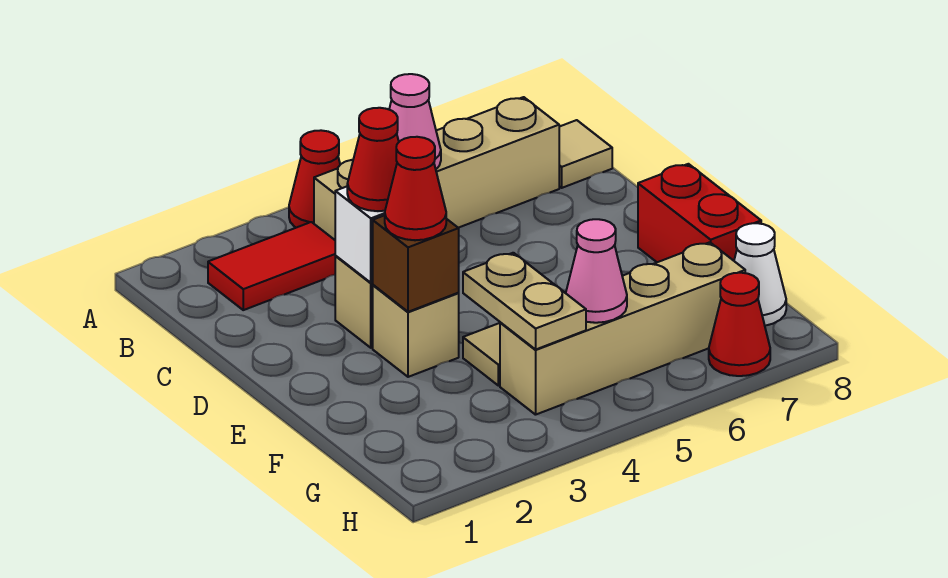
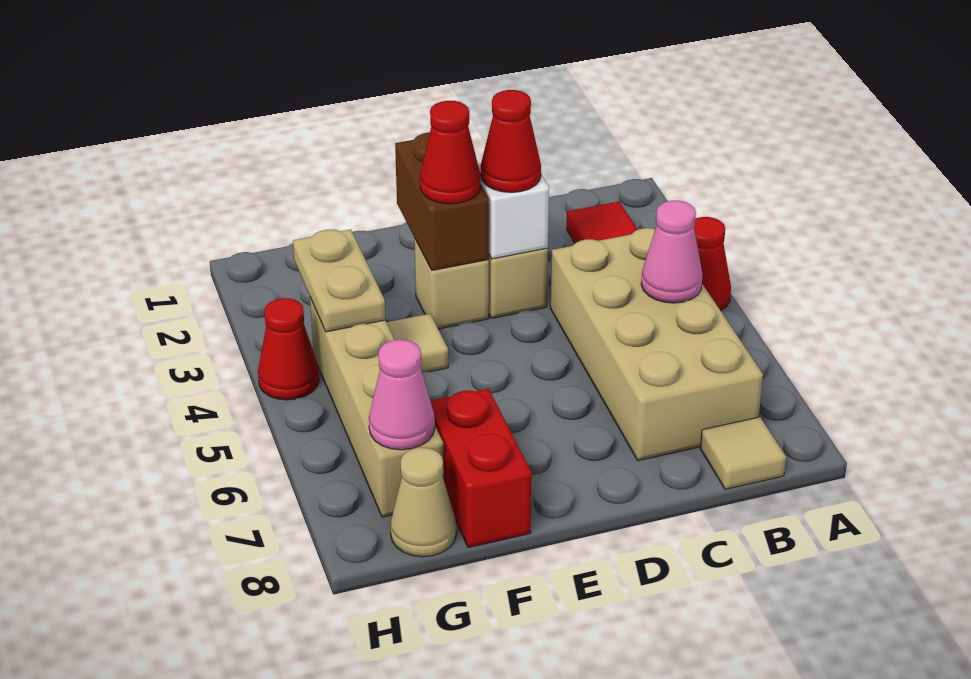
tan 1x4 brick [314,97,559,240] -> tan 2x4 brick [550,228,763,461]
brown 1x1 brick [373,215,459,312] -> brown 1x2 brick [395,132,489,270]
red 1x2 brick [638,164,761,262] -> red 1x2 brick turned to [431,389,532,548]
tan 1x2 plate [463,253,586,349] -> tan 1x2 plate turned to [293,229,385,332]
pink 1x1 cone [566,219,627,323] -> pink 1x1 cone moved to [369,340,435,450]
white 1x1 cone [734,223,786,326] -> tan 1x1 cone [390,447,456,557]
red 1x1 cone [709,273,770,376] -> red 1x1 cone moved to [258,298,319,400]

